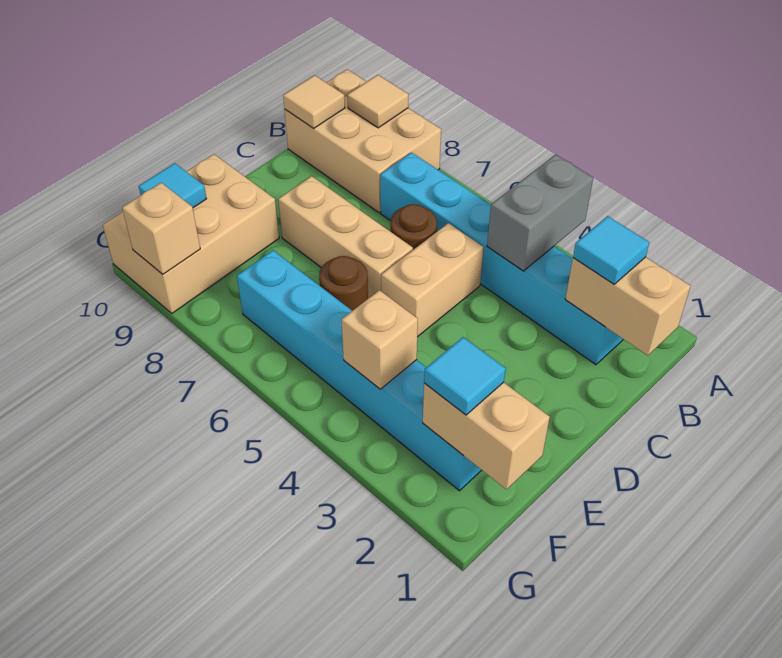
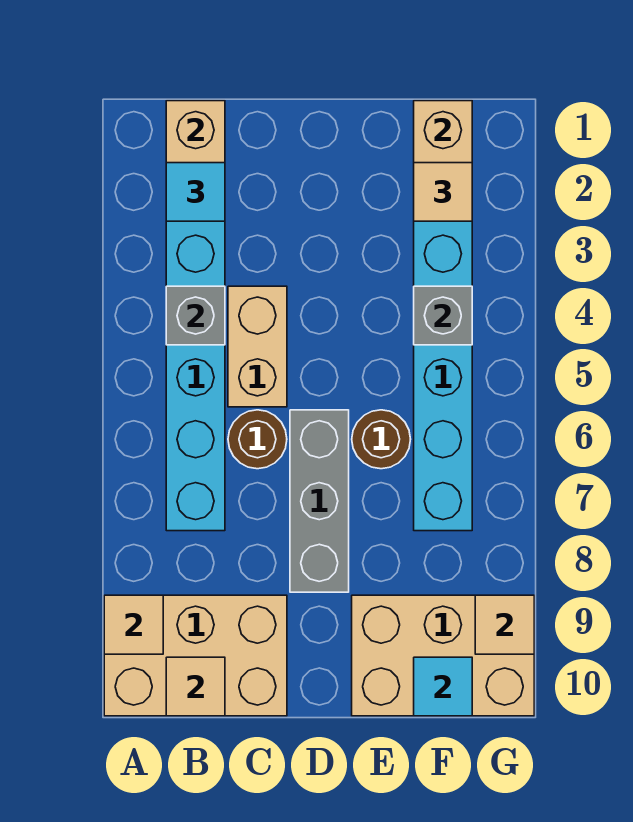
grey 1x2 brick [487,155,593,271] -> grey 1x1 brick [166,286,225,345]
tan 2x3 brick [284,69,441,213] -> tan 2x3 brick turned to [104,595,287,716]
tan 1x2 brick [381,223,484,337] -> tan 1x2 brick turned to [228,286,287,407]
tan 1x3 brick [278,176,413,298] -> grey 1x3 brick [290,410,349,592]
cyan 1x1 tile [424,337,506,415] -> tan 1x1 tile [414,163,472,221]
tan 1x1 brick [342,290,418,389] -> grey 1x1 brick [414,286,472,345]
tan 1x1 brick [122,183,200,274] -> tan 1x1 tile [475,595,534,654]

